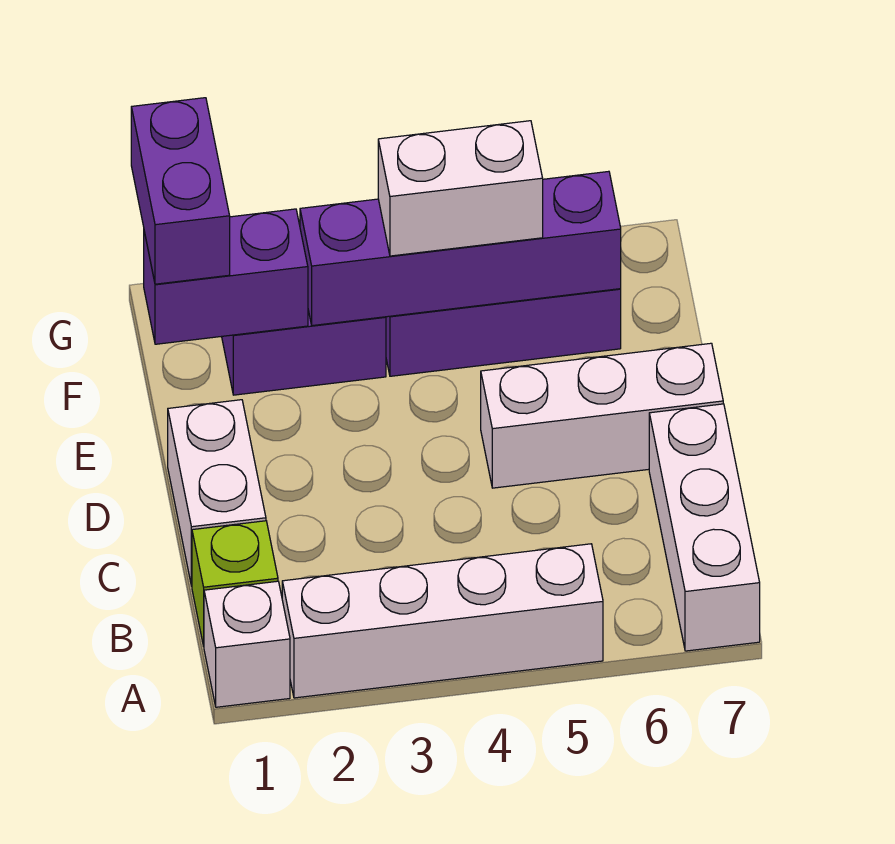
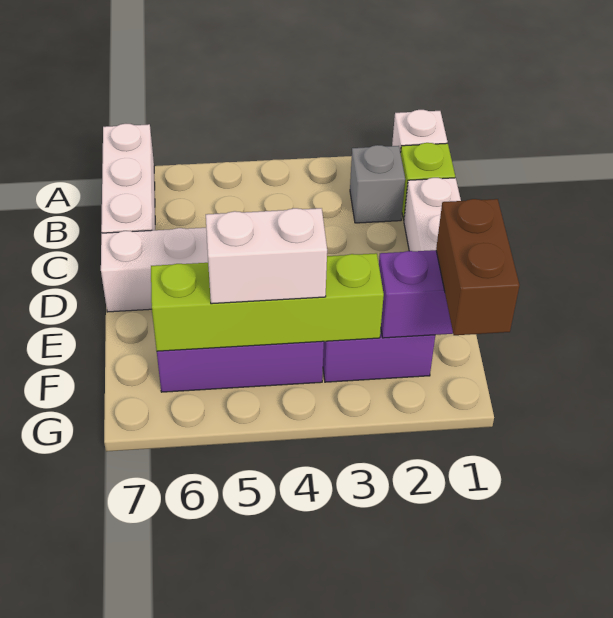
white 1x4 brick [282,544,603,698] -> none
none -> grey 1x1 brick [350,145,405,223]
purple 1x2 brick [131,98,230,284] -> brown 1x2 brick [436,199,519,335]
purple 1x4 brick [300,171,621,326] -> lime 1x4 brick [151,253,384,351]

